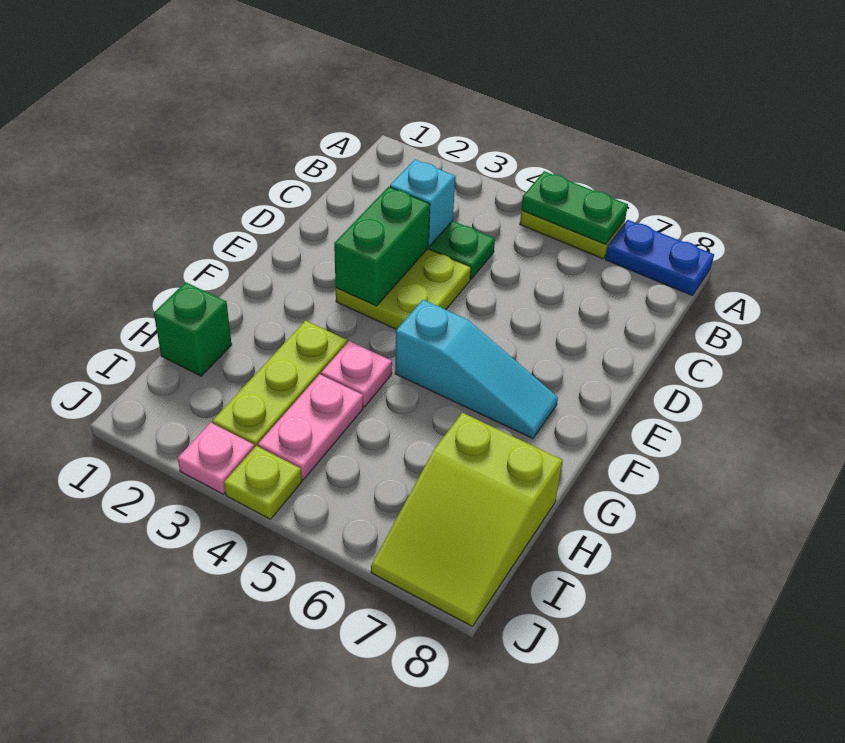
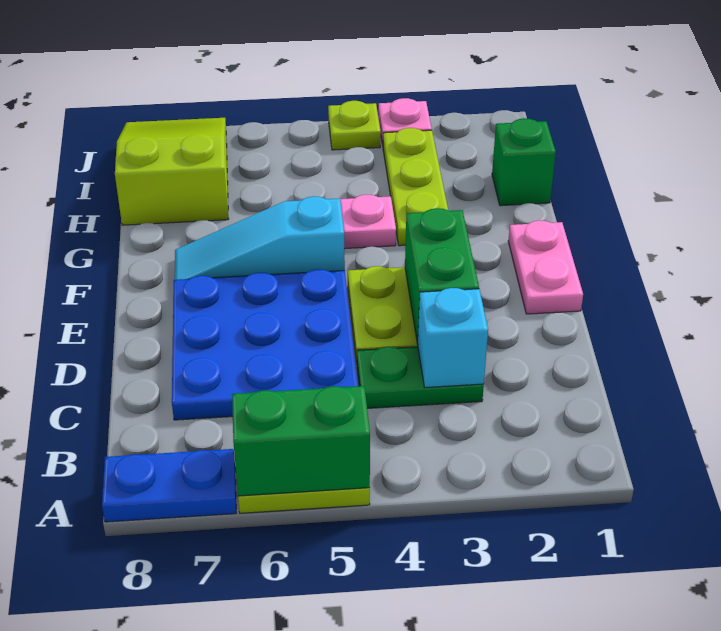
green 1x2 plate [521,171,628,244] -> green 1x2 brick [232,386,370,496]
none -> blue 3x3 plate [172,269,358,420]
pink 1x2 plate [258,374,363,480] -> pink 1x2 plate moved to [508,220,583,314]

